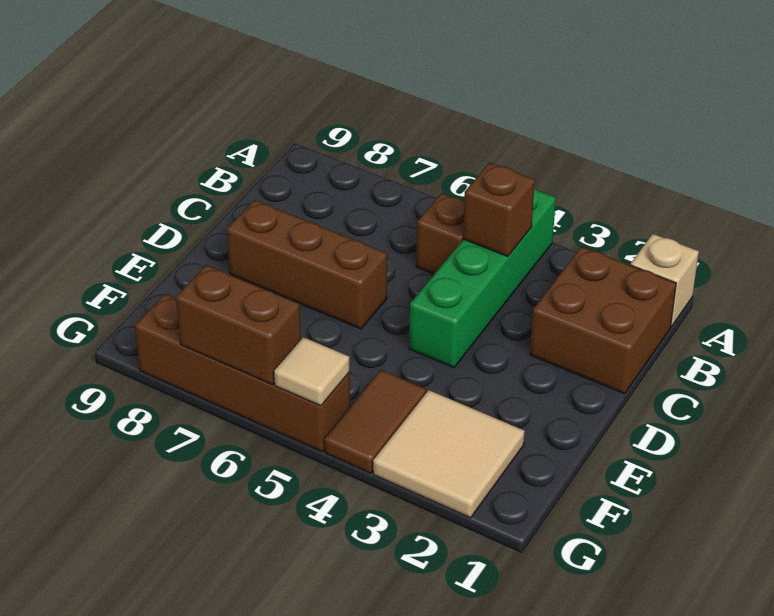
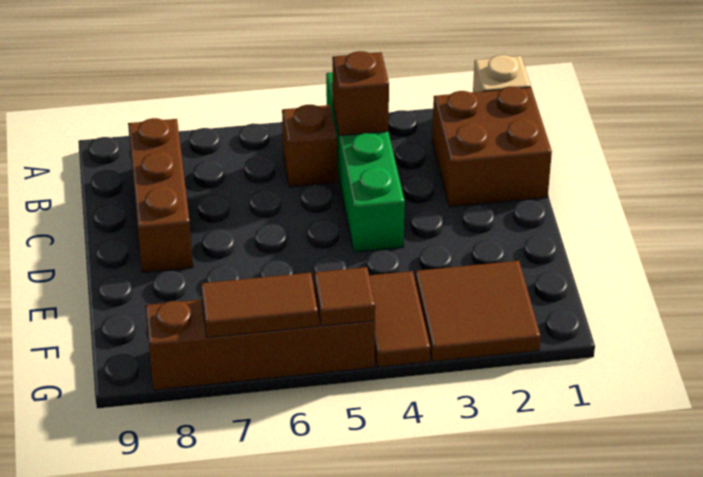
brown 1x3 brick [227,200,387,329] -> brown 1x3 brick turned to [128,118,193,273]
tan 2x2 tile [373,390,525,518] -> brown 2x2 tile [415,261,541,362]
tan 1x1 tile [274,337,349,406] -> brown 1x1 tile [314,267,375,326]
brown 1x2 brick [176,265,301,385] -> brown 1x2 tile [201,273,318,337]

